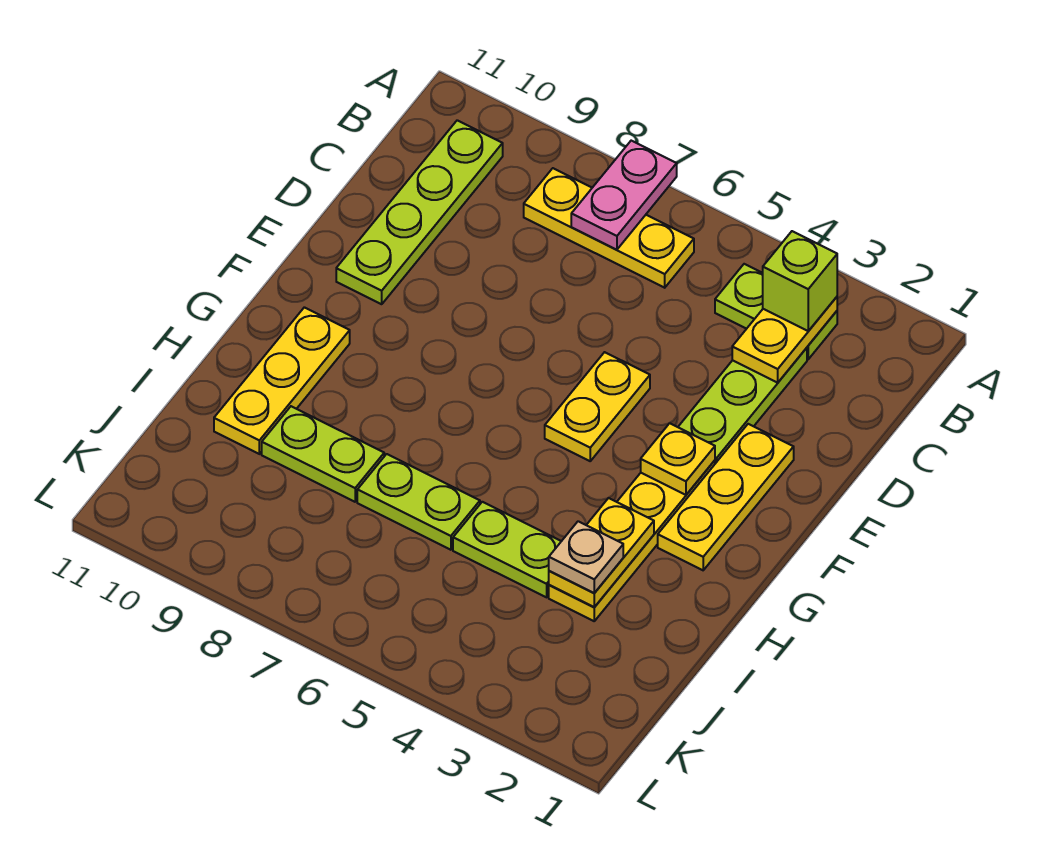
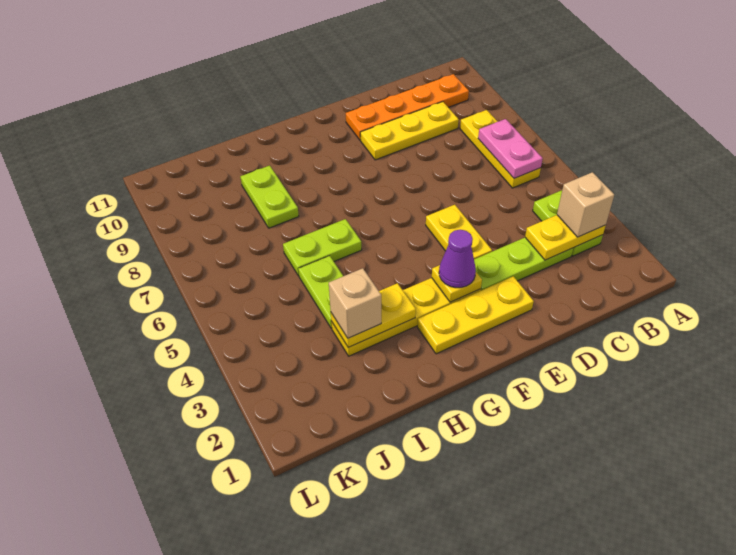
pink 1x2 plate [571,141,677,250] -> pink 1x2 plate turned to [478,119,543,179]
lime 1x1 brick [763,231,837,331] -> tan 1x1 brick [557,172,614,237]
lime 1x4 plate [336,120,503,304] -> orange 1x4 plate [346,74,469,140]
yellow 1x2 plate [545,352,650,461] -> yellow 1x2 plate turned to [426,205,492,259]
none -> purple 1x1 cone [439,230,476,288]
yellow 1x3 plate [214,307,350,454] -> yellow 1x3 plate moved to [360,102,459,160]
tan 1x1 plate [549,521,623,593] -> tan 1x1 brick [329,268,381,338]
lime 1x2 plate [357,454,480,550] -> lime 1x2 plate turned to [283,219,362,276]

